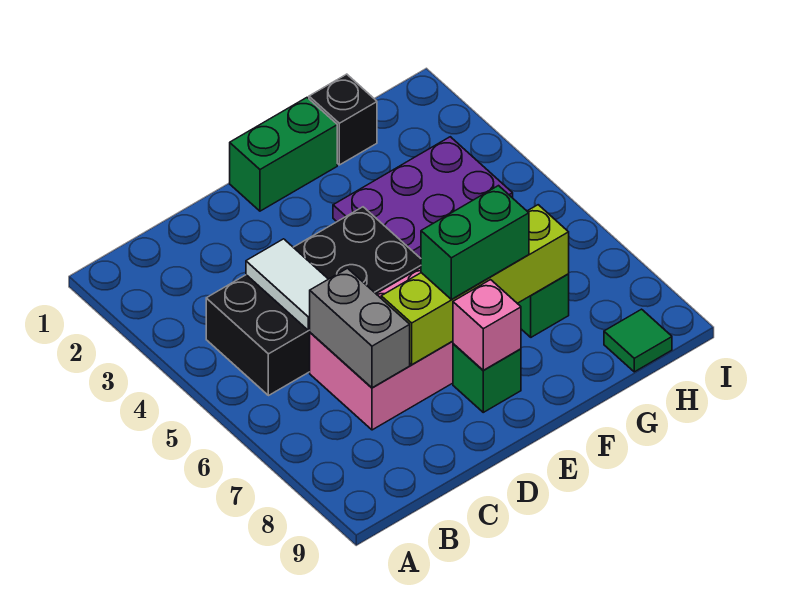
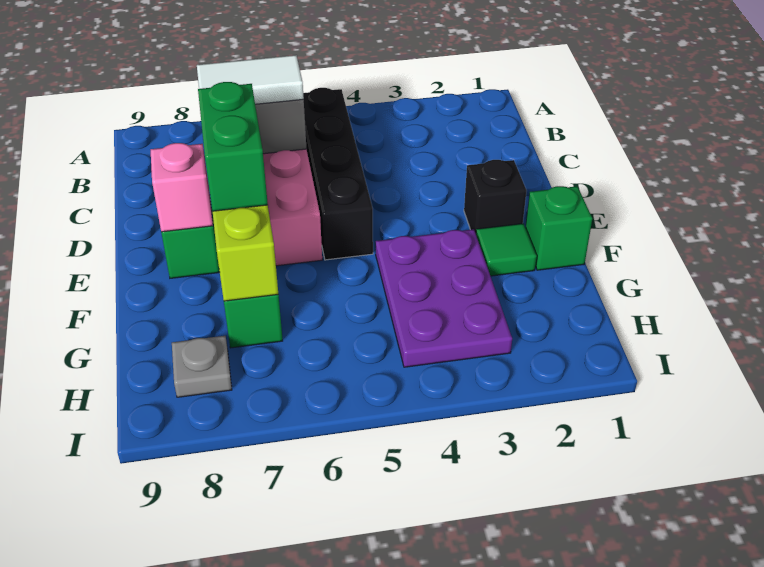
black 2x4 brick [206,207,421,396] -> black 1x4 brick [303,88,373,260]
white 1x2 tile [246,239,328,330] -> white 1x2 tile moved to [197,55,304,105]
green 1x2 brick [230,98,337,211] -> green 1x1 brick [525,186,592,270]
black 1x1 brick [309,74,377,165] -> black 1x1 brick moved to [464,160,526,233]
none -> grey 1x1 plate [172,336,232,397]
green 1x1 tile [604,309,672,372] -> green 1x1 tile moved to [476,224,537,276]

